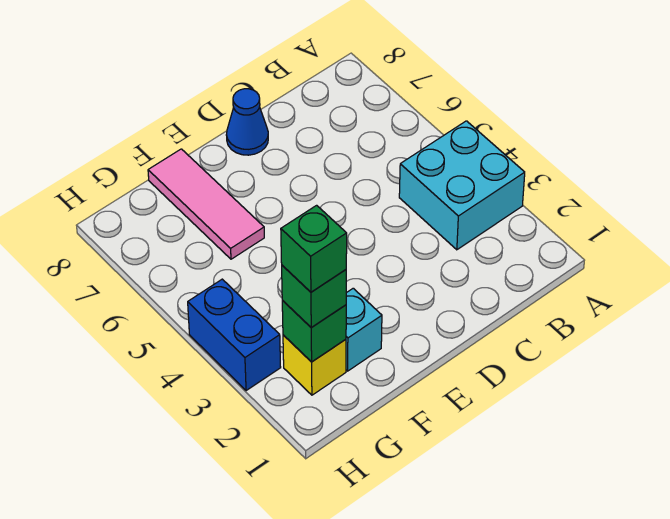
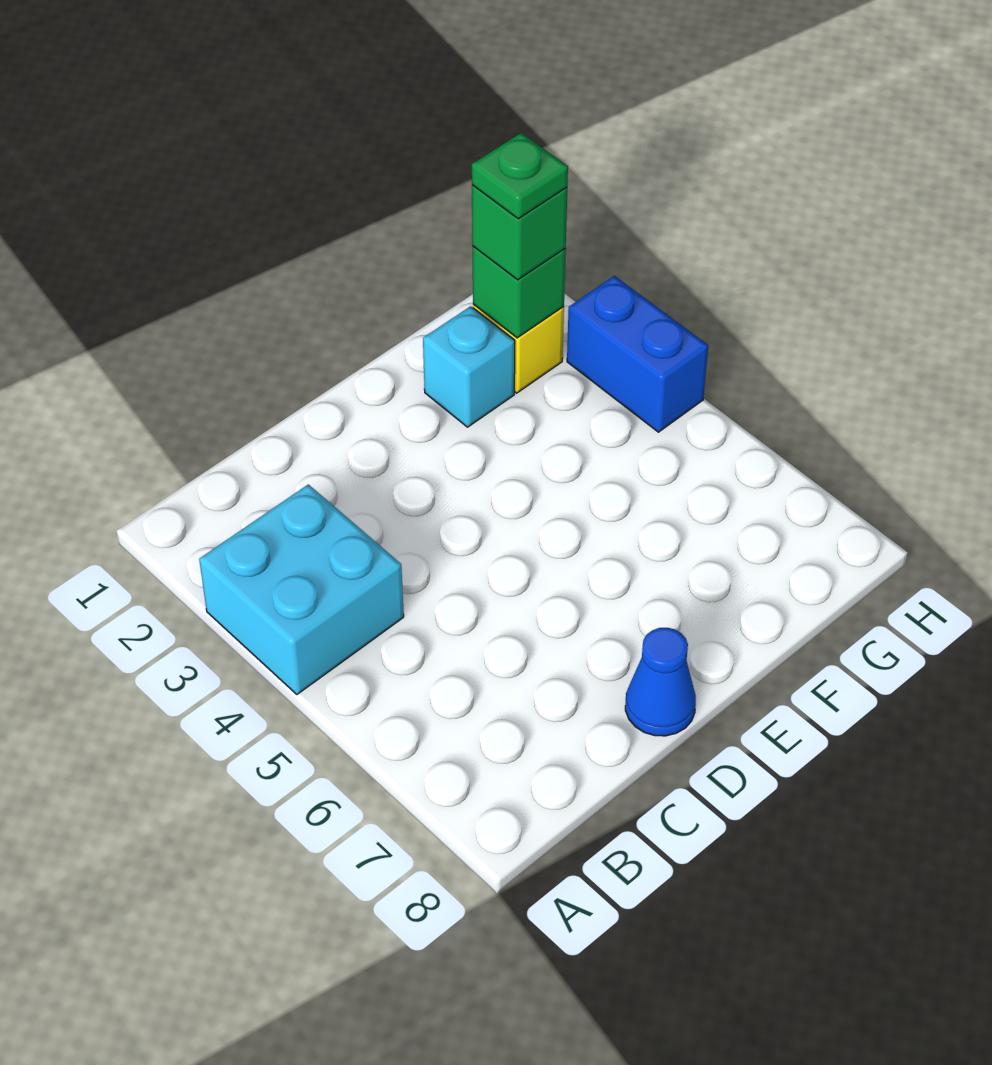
pink 1x3 tile [148,149,264,259] -> none
green 1x1 brick [281,205,347,292] -> green 1x1 plate [472,133,568,219]

